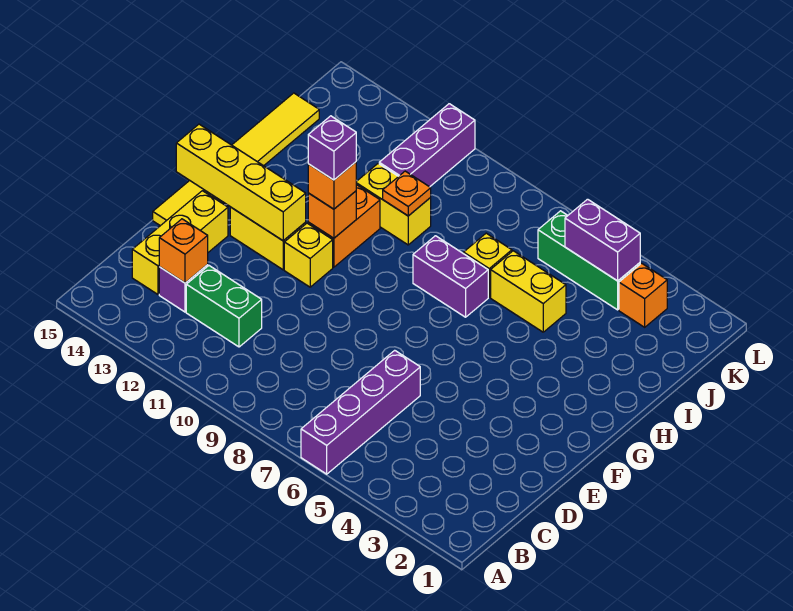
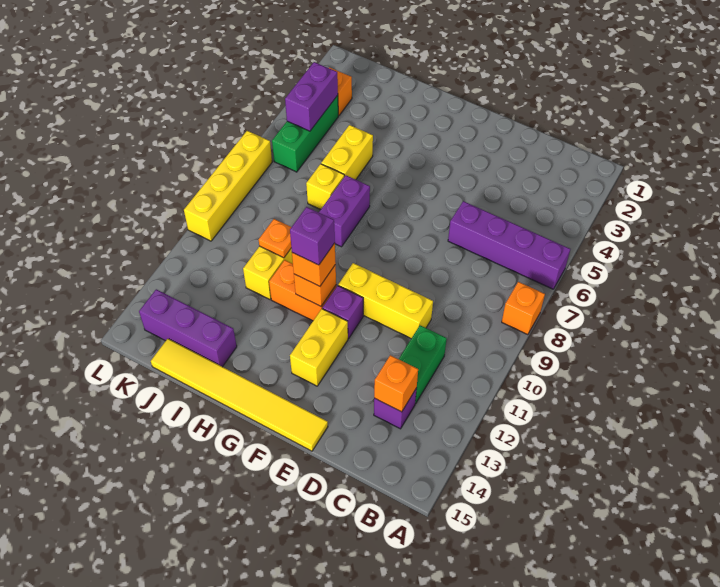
none -> orange 1x1 brick [502,282,545,335]
yellow 1x3 brick [132,191,228,294] -> yellow 1x3 brick moved to [338,263,433,338]
yellow 1x1 brick [284,223,333,287] -> purple 1x1 brick [323,286,363,338]
yellow 1x4 brick [176,124,306,241] -> yellow 1x4 brick moved to [184,131,272,241]
purple 1x3 brick [379,104,475,187] -> purple 1x3 brick moved to [139,289,237,367]

